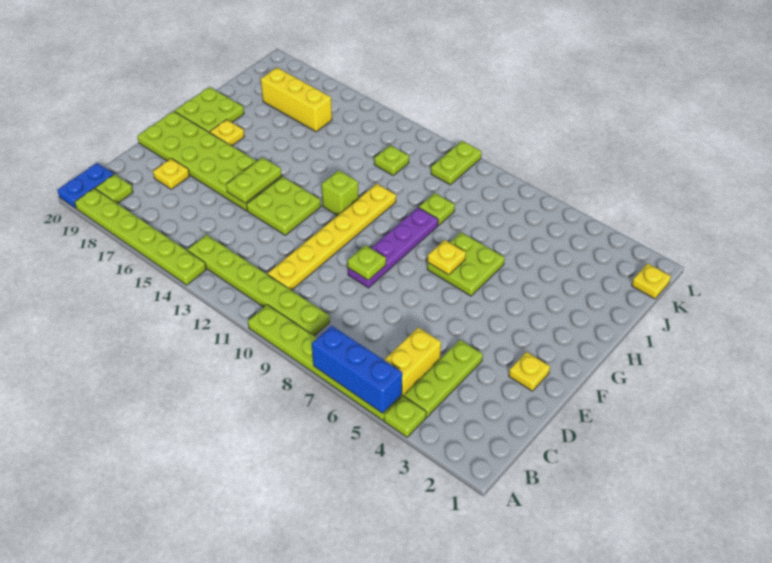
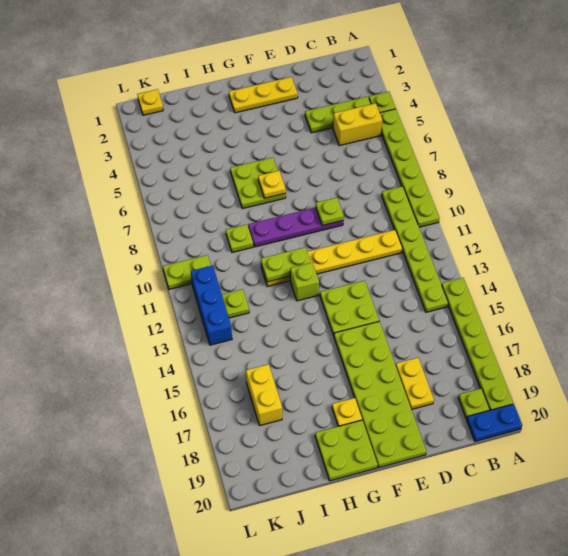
blue 1x3 brick [312,326,402,413] -> blue 1x3 brick moved to [191,265,232,345]
yellow 1x1 plate [153,158,190,189] -> yellow 1x2 plate [396,358,434,409]
yellow 1x1 plate [509,352,550,391] -> yellow 1x3 plate [229,77,298,113]
lime 1x2 plate [226,157,281,203] -> lime 1x2 plate moved to [261,247,311,282]
yellow 1x3 brick [261,68,332,132] -> yellow 1x2 brick [246,364,282,425]

